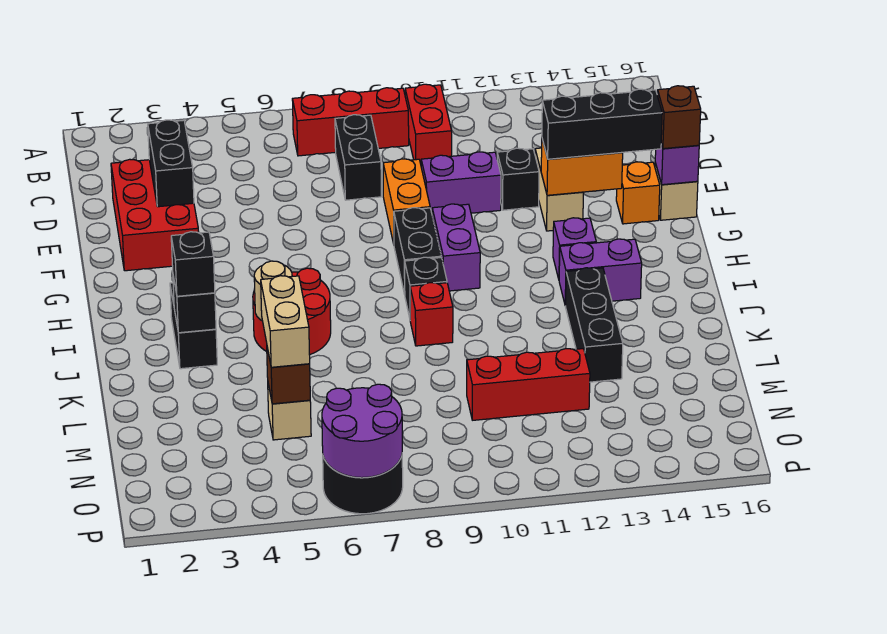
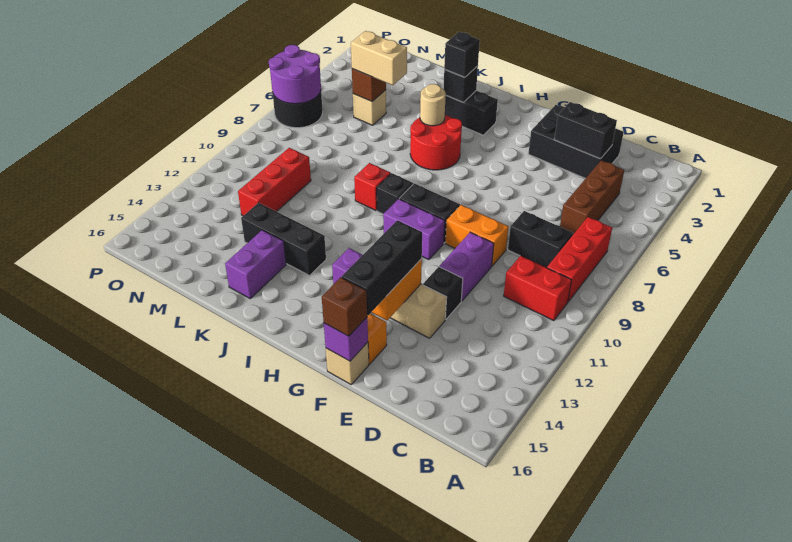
none -> brown 1x3 brick [560,160,624,234]
red 2x3 brick [111,159,199,271] -> black 2x3 brick [528,105,624,179]
purple 1x2 brick [559,239,642,305] -> purple 1x2 brick moved to [225,230,286,299]

